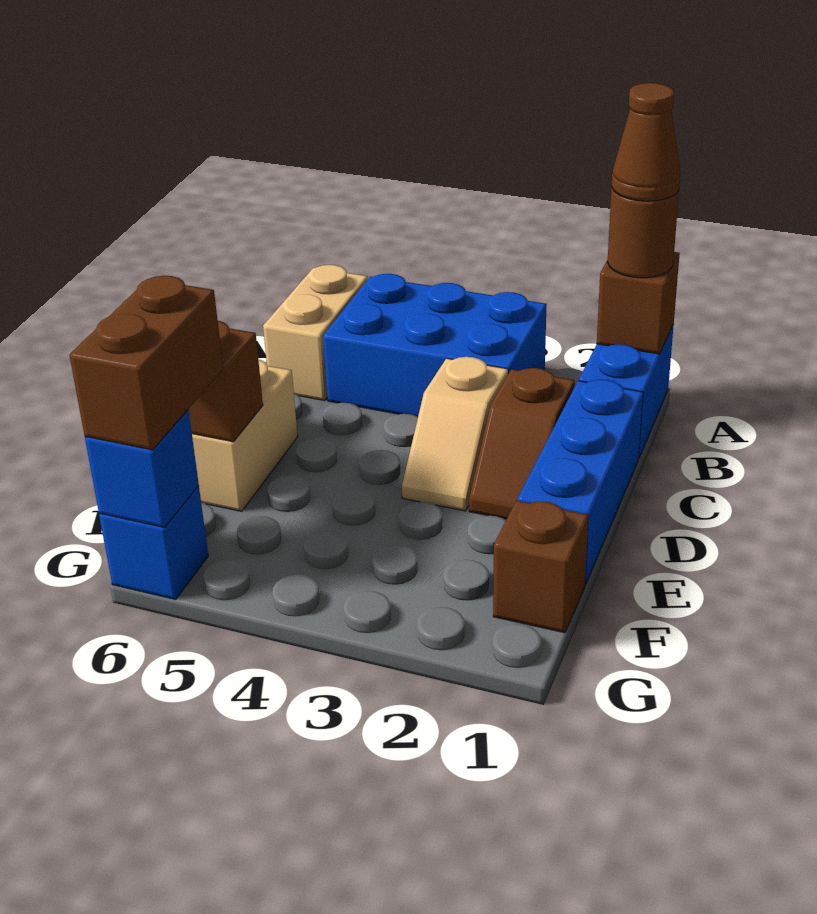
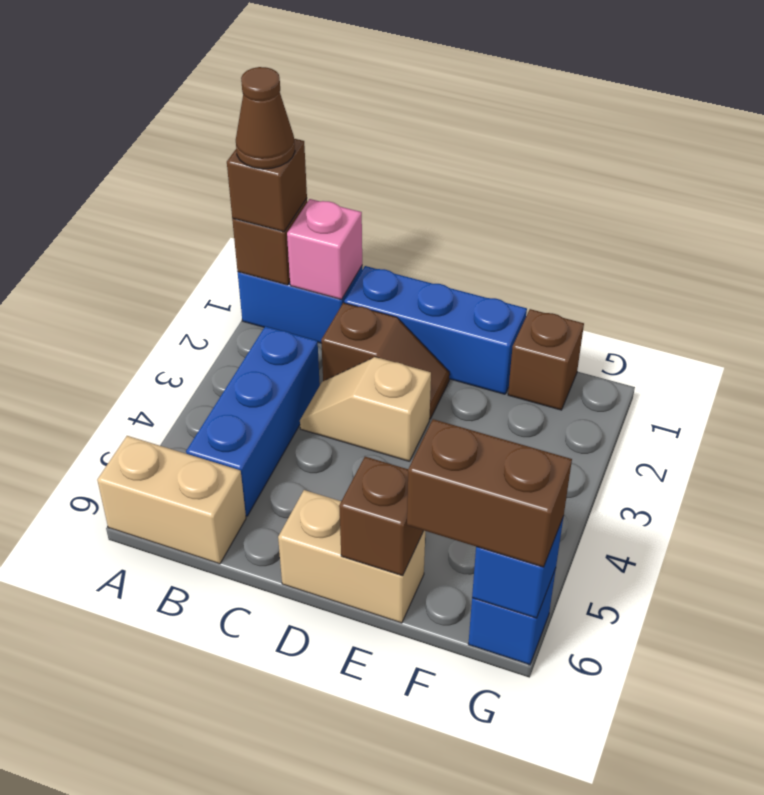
brown 1x1 round brick [608,187,679,278] -> brown 1x1 brick [227,139,307,232]
blue 2x3 brick [323,274,547,417] -> blue 1x3 brick [186,326,320,516]
none -> pink 1x1 brick [287,199,362,300]
tan 1x2 slope [402,357,508,511] -> tan 1x2 slope turned to [300,357,431,461]

